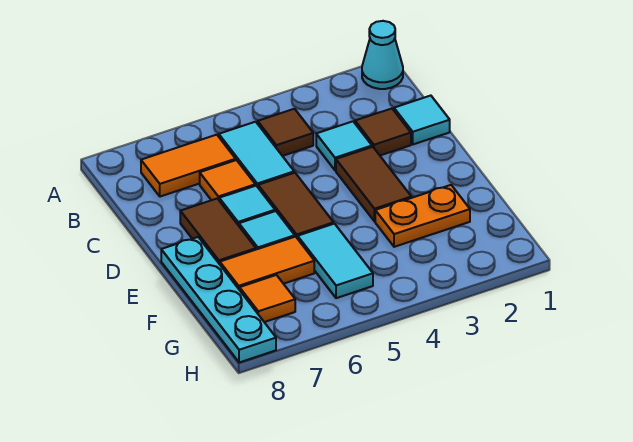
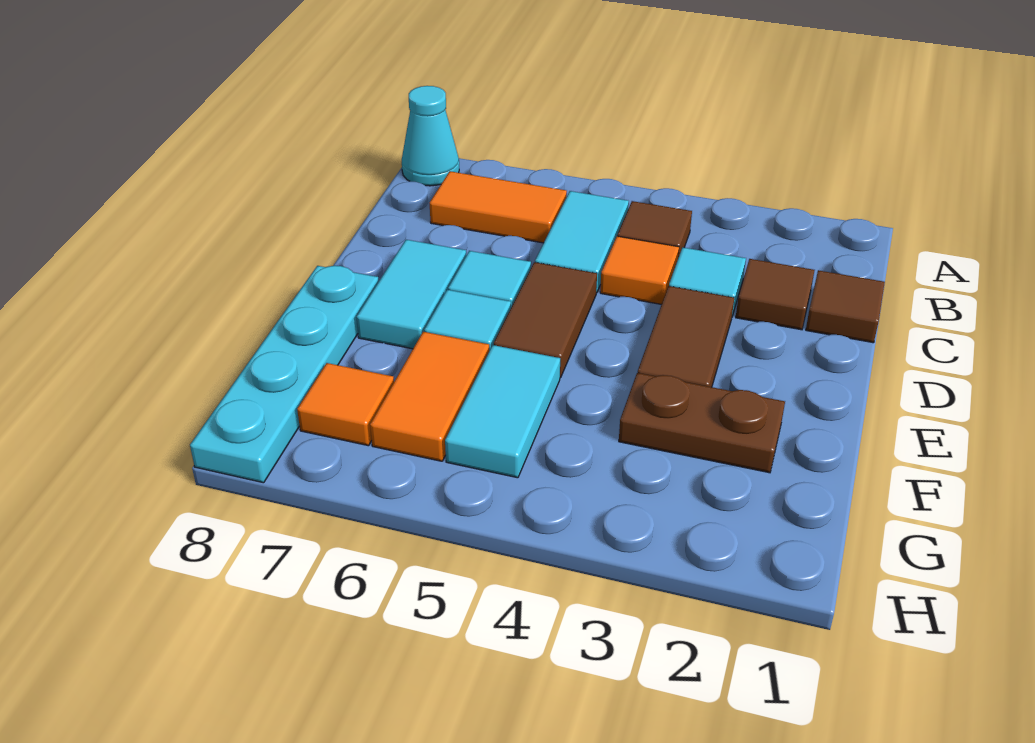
cyan 1x1 cone [362,21,403,89] -> cyan 1x1 cone moved to [402,86,459,186]
cyan 1x1 tile [394,96,450,144] -> brown 1x1 tile [806,270,885,343]
orange 1x1 tile [200,160,255,200] -> orange 1x1 tile moved to [600,236,679,304]
brown 1x2 tile [180,199,256,264] -> cyan 1x2 tile [356,240,466,349]
orange 1x2 plate [375,185,470,247] -> brown 1x2 plate [619,373,785,473]
orange 1x2 tile [220,237,314,290] -> orange 1x2 tile turned to [370,332,489,461]

